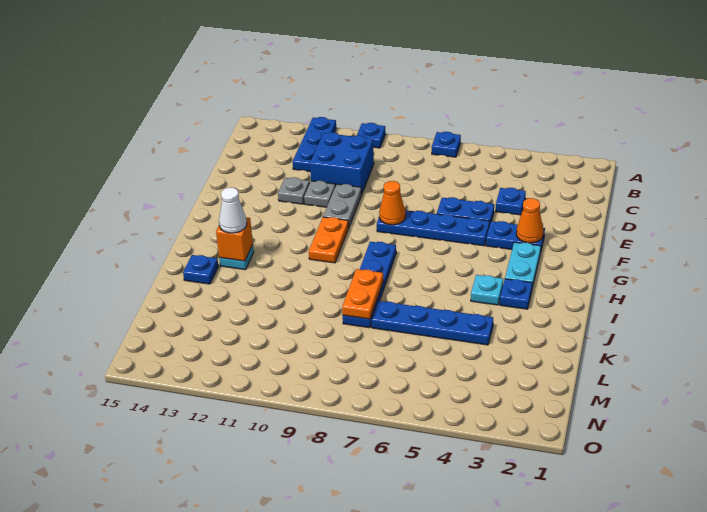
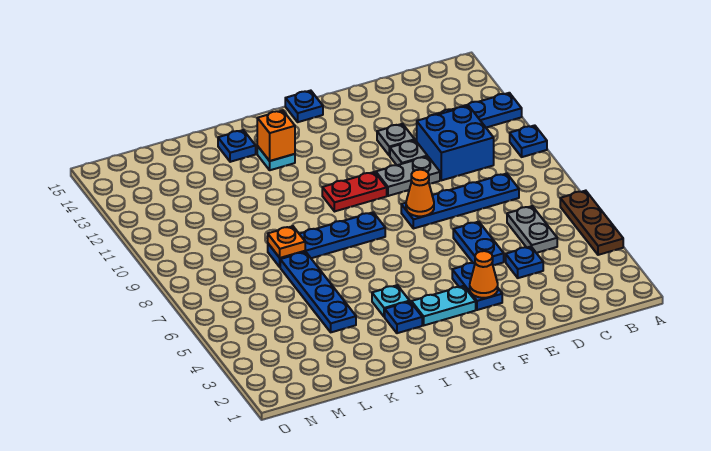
none -> brown 1x3 plate [560,191,623,255]
blue 1x1 plate [432,132,461,157] -> blue 1x1 plate moved to [285,91,323,122]
none -> grey 1x2 plate [507,206,557,253]
blue 1x4 plate [377,210,490,246] -> blue 1x4 plate turned to [401,174,519,229]
orange 1x2 plate [309,217,349,263] -> red 1x2 plate [322,172,387,212]
white 1x1 cone [219,188,247,233] -> none
orange 1x2 plate [342,269,383,319] -> orange 1x1 plate [268,226,305,258]

